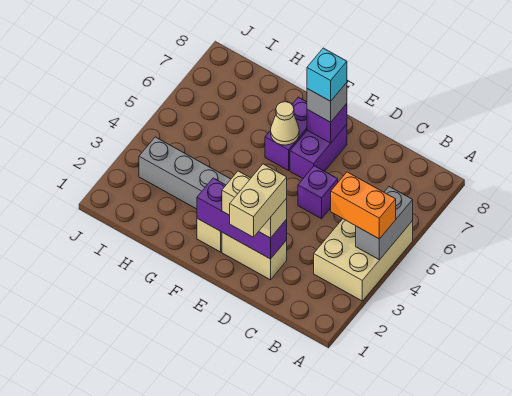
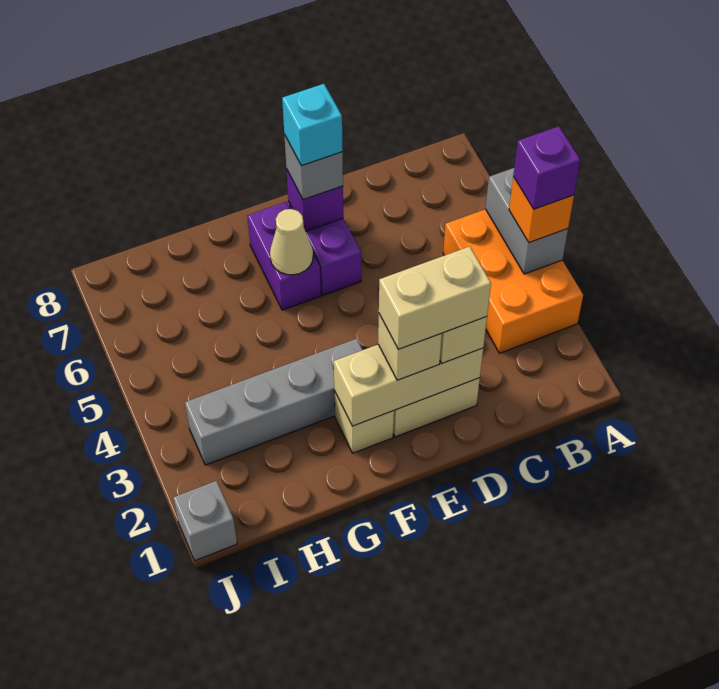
tan 2x3 brick [314,219,413,301] -> orange 2x3 brick [443,209,583,353]
orange 1x2 brick [331,172,396,239] -> orange 1x1 brick [509,177,574,243]
tan 1x2 brick [230,164,287,237] -> tan 1x2 brick turned to [379,246,491,349]
purple 1x3 brick [197,178,287,259] -> tan 1x3 brick [334,345,483,426]
purple 1x1 brick [298,166,338,219] -> purple 1x1 brick moved to [513,126,580,209]
none -> grey 1x1 brick [173,481,237,561]

